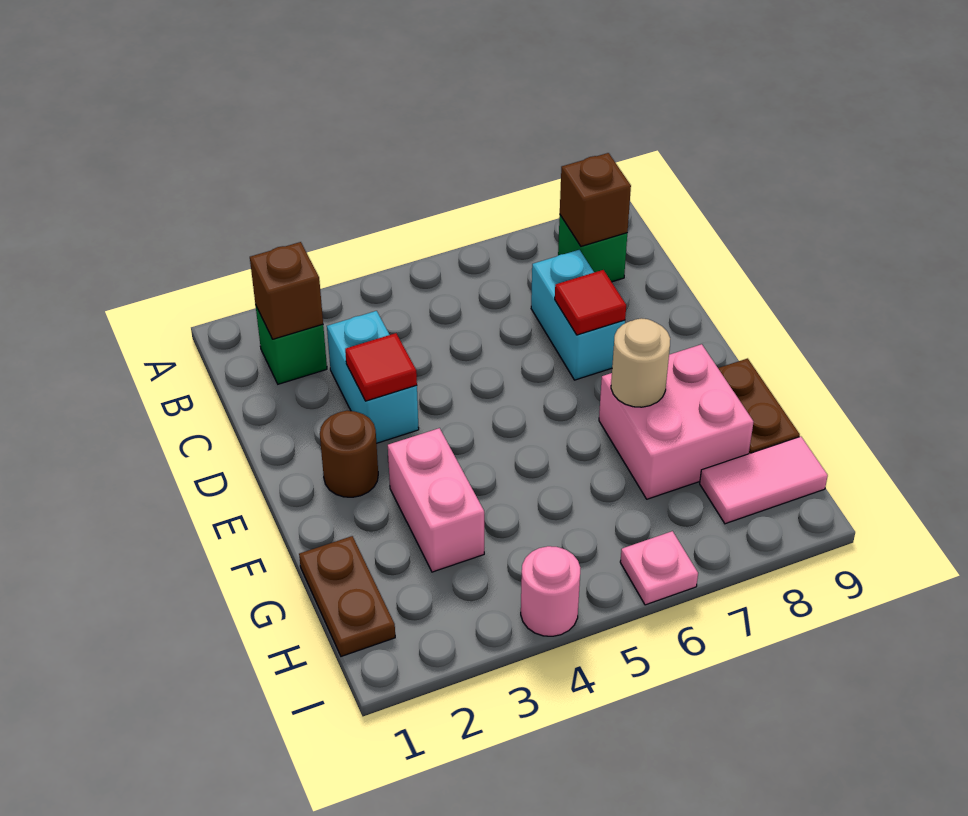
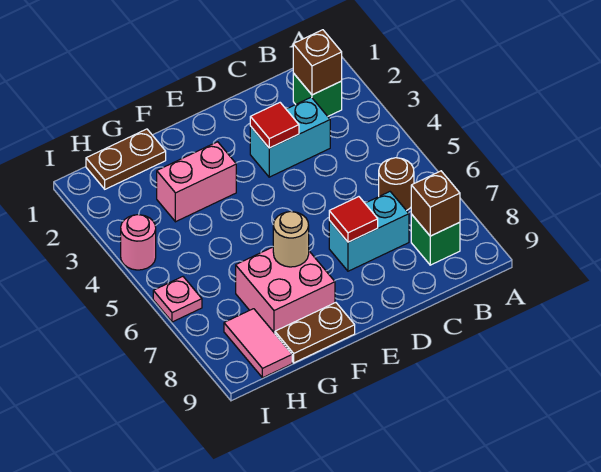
brown 1x1 round brick [320,411,378,497] -> brown 1x1 round brick moved to [379,158,414,211]

